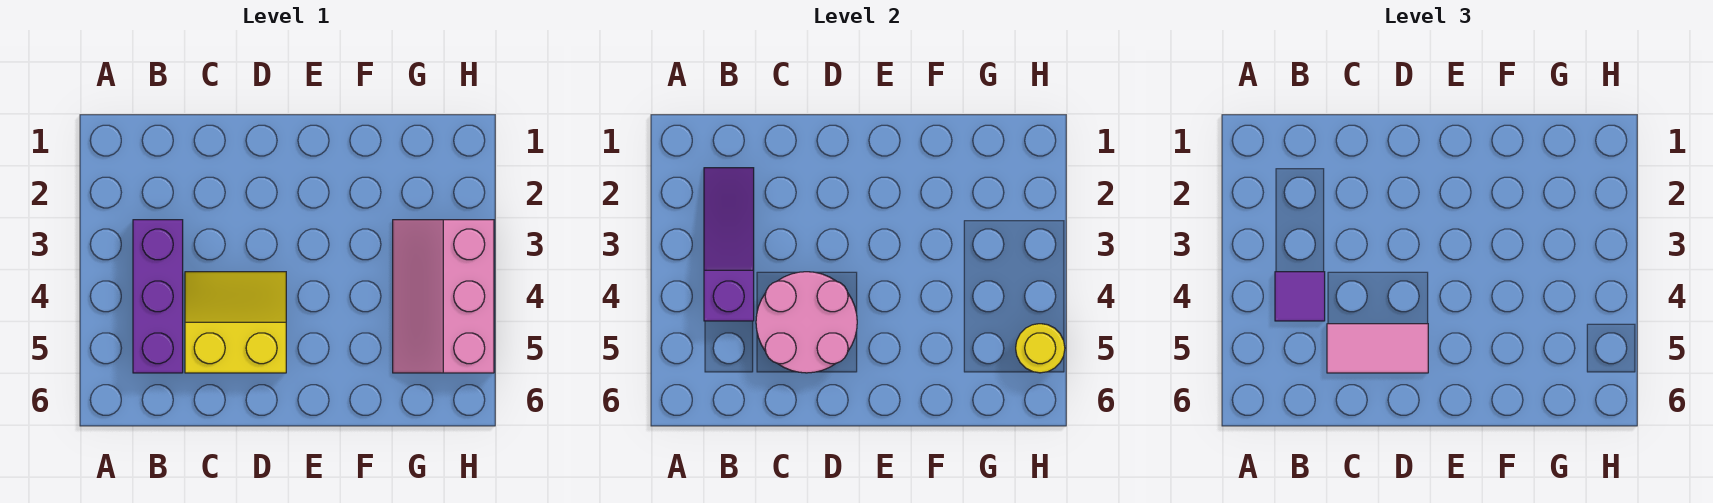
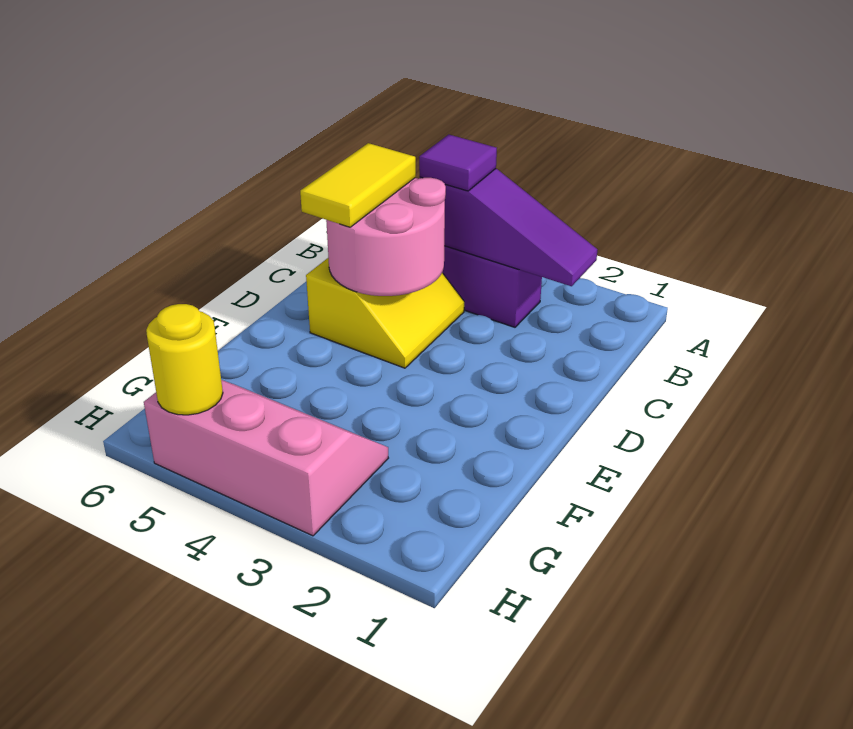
pink 1x2 tile [1327,324,1428,373] -> yellow 1x2 tile [300,143,416,227]

